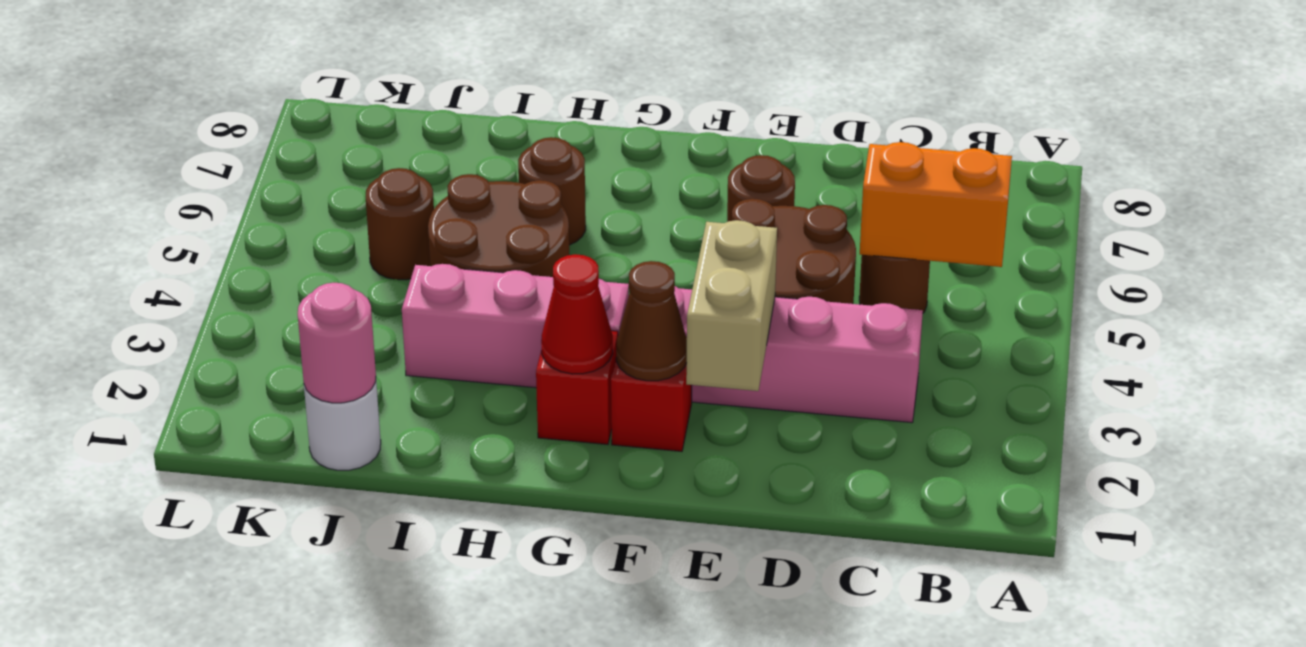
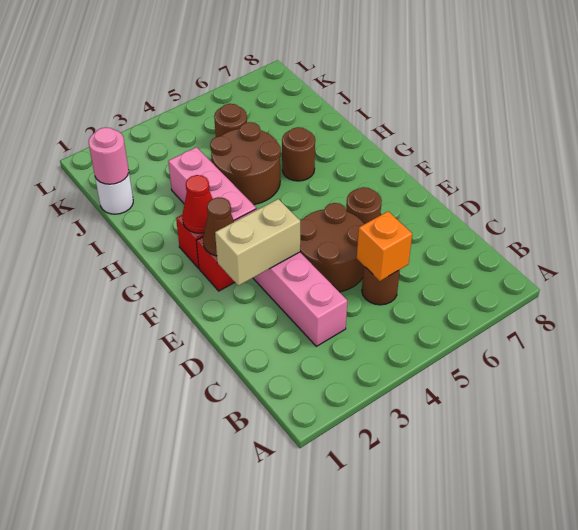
orange 1x2 brick [860,142,1012,267] -> orange 1x1 brick [357,212,412,281]

